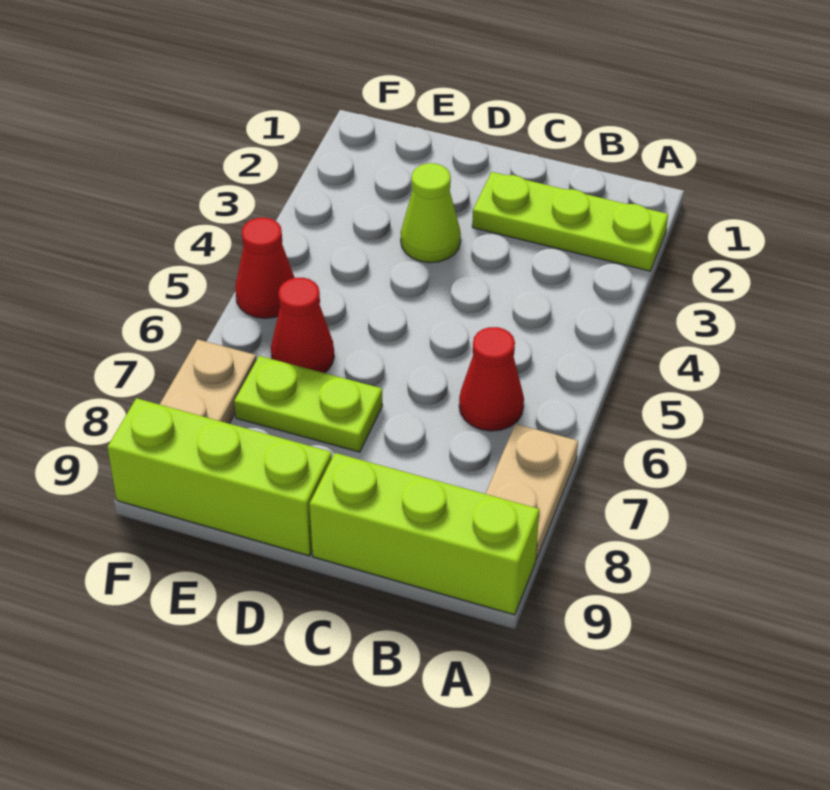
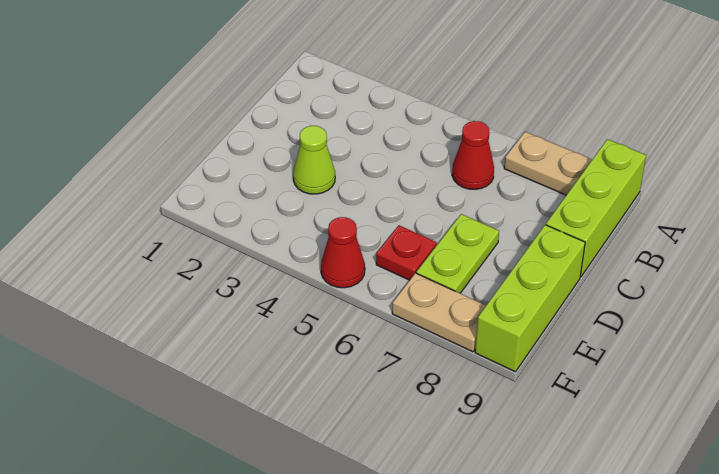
lime 1x3 plate [472,172,668,271] -> none
red 1x1 cone [271,278,334,373] -> red 1x1 plate [376,225,437,280]

